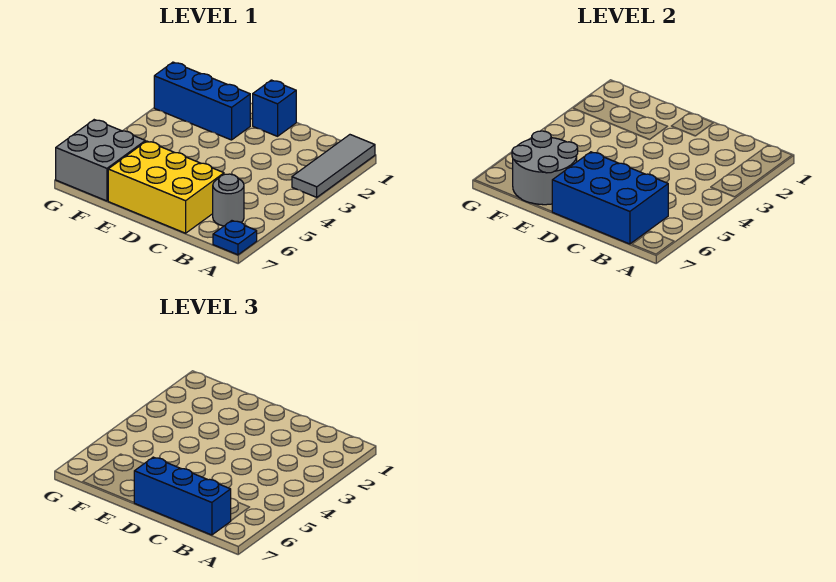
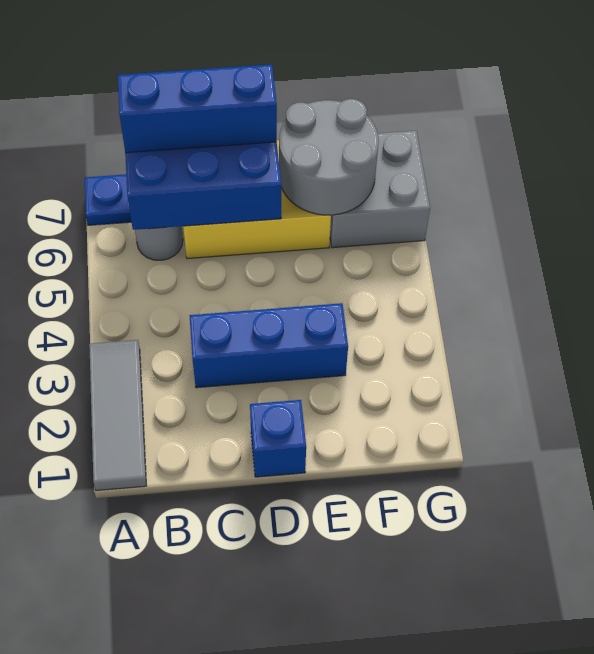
blue 1x3 brick [154,62,250,140] -> blue 1x3 brick moved to [189,303,348,388]

